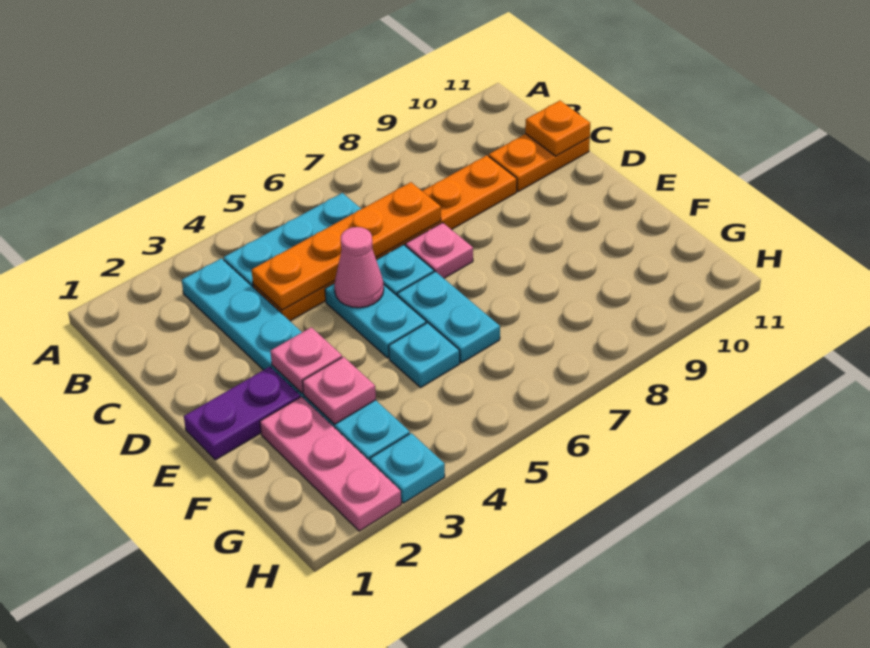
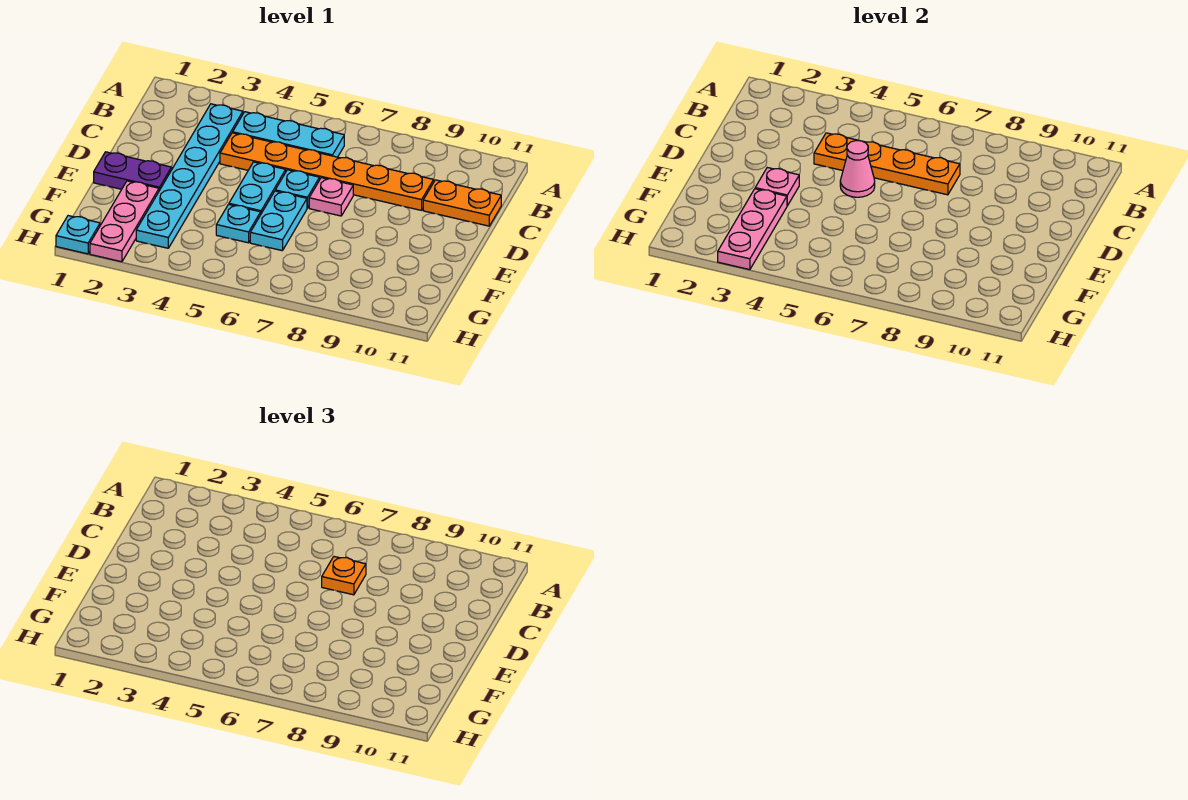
orange 1x1 plate [525,101,590,156] -> orange 1x1 plate moved to [322,557,366,595]
pink 1x1 plate [302,357,376,424] -> pink 1x3 plate [718,189,787,270]
cyan 1x1 plate [370,433,445,503] -> cyan 1x1 plate moved to [56,216,100,254]

